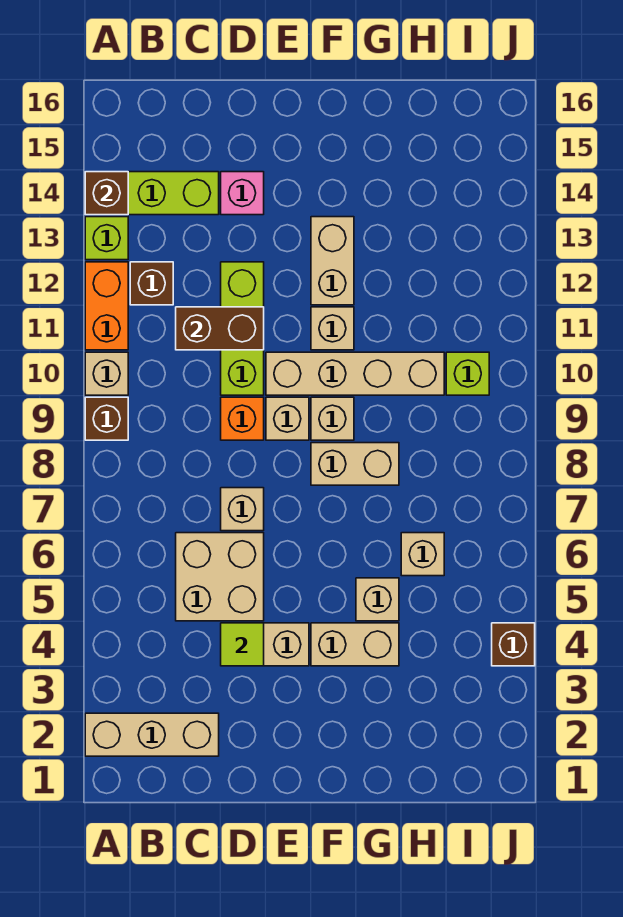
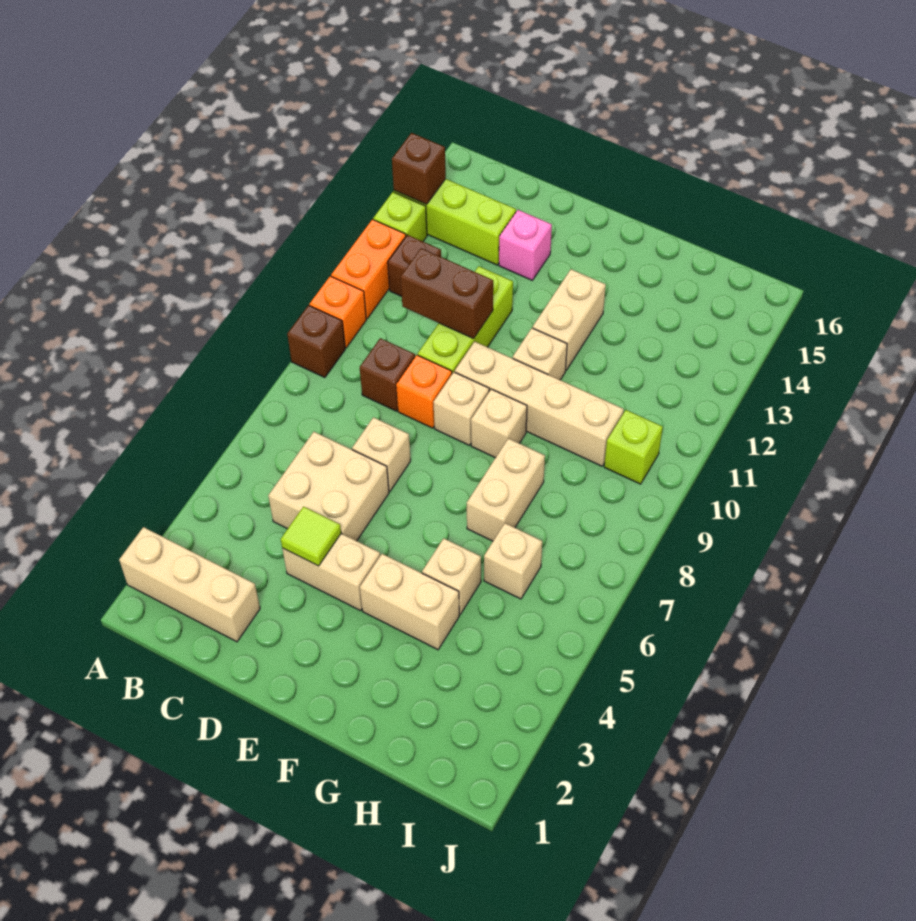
tan 1x1 brick [85,352,128,395] -> orange 1x1 brick [309,276,366,348]
tan 1x2 brick [311,443,399,485] -> tan 1x2 brick turned to [467,438,545,541]
brown 1x1 brick [492,623,535,666] -> brown 1x1 brick moved to [360,338,415,411]

